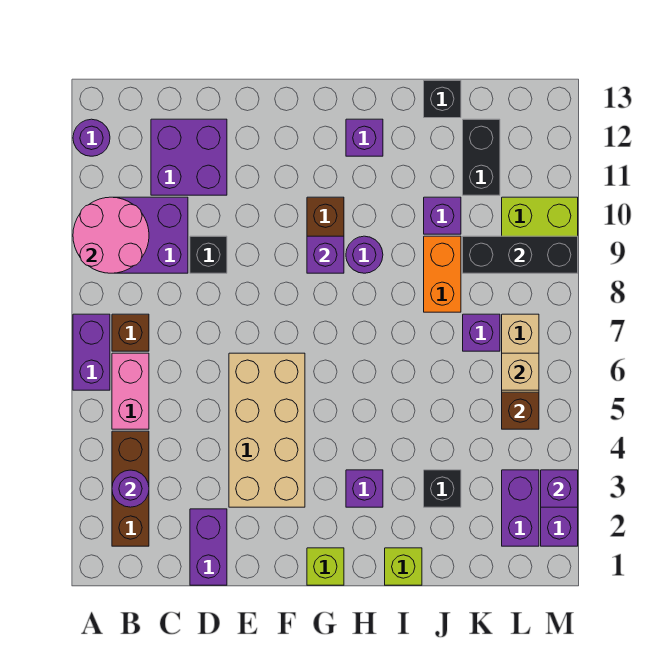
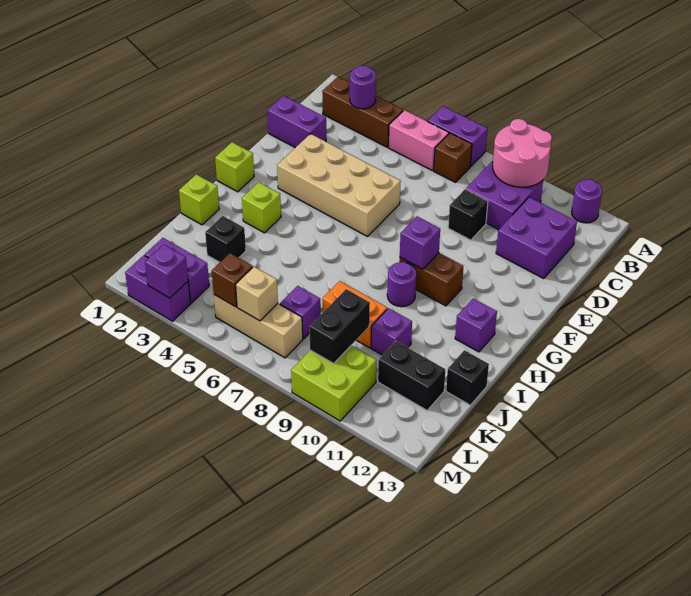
purple 1x1 brick [346,470,383,507] -> lime 1x1 brick [242,182,281,233]
black 1x3 brick [463,236,578,273] -> black 1x2 brick [309,289,370,363]

